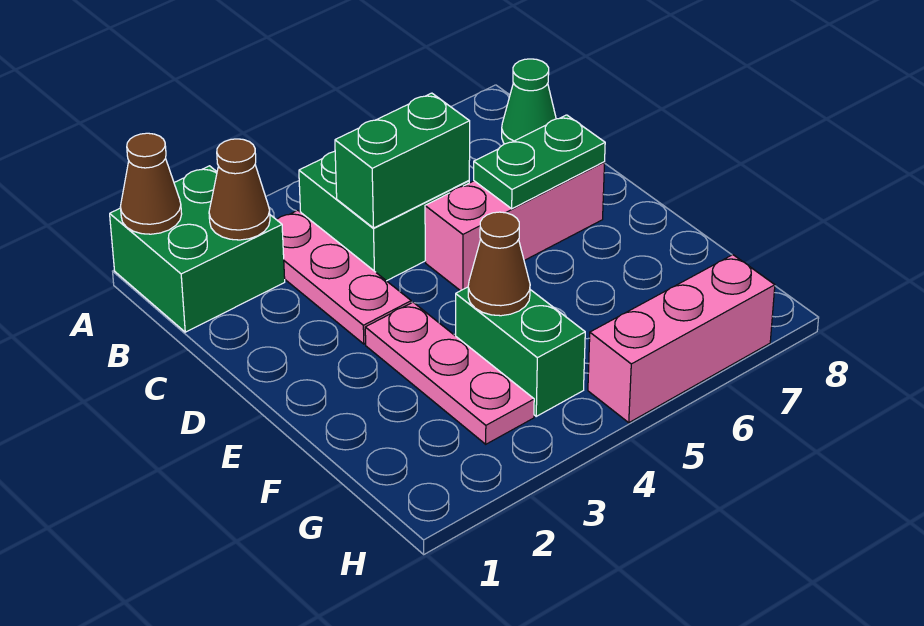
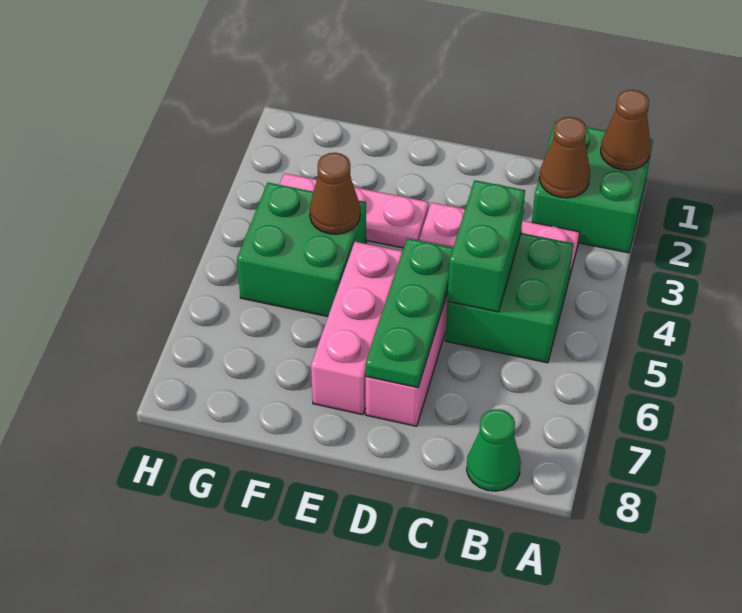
green 1x2 plate [474,115,605,209] -> green 1x3 plate [366,238,453,388]
green 1x2 brick [456,287,585,416] -> green 2x2 brick [237,183,366,317]
pink 1x3 brick [588,255,775,423] -> pink 1x3 brick moved to [311,242,403,415]

